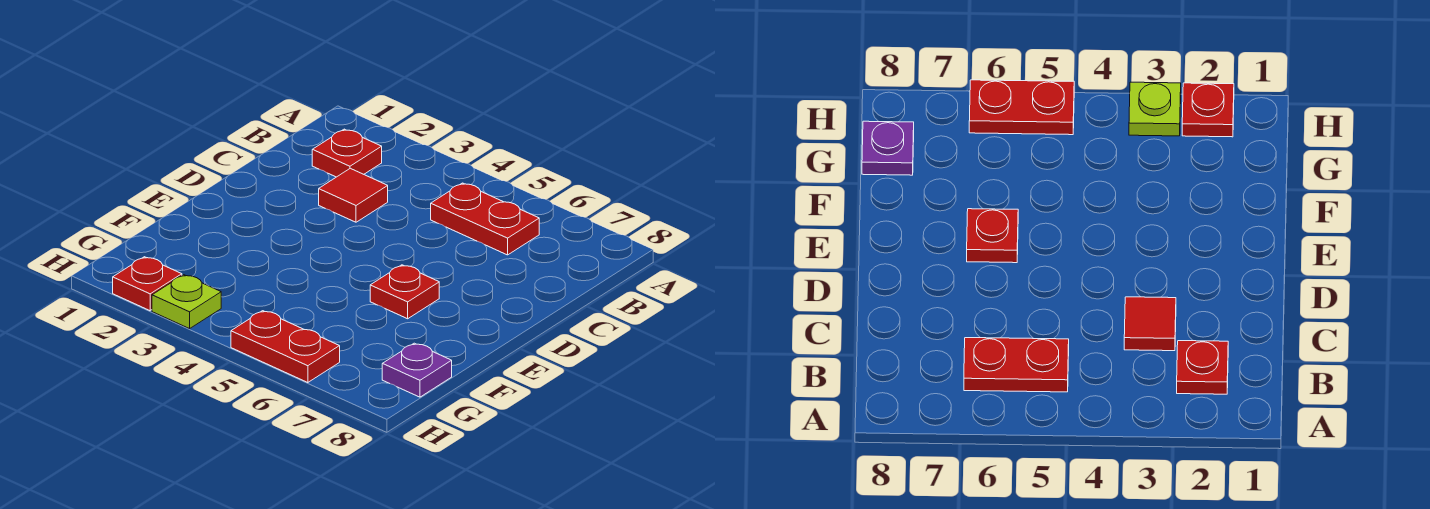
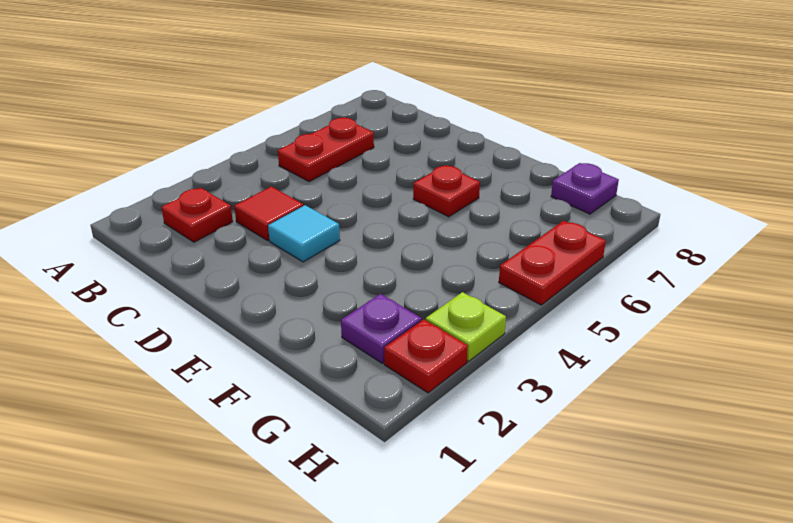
none -> cyan 1x1 tile [268,205,340,262]
none -> purple 1x1 plate [341,294,422,363]

